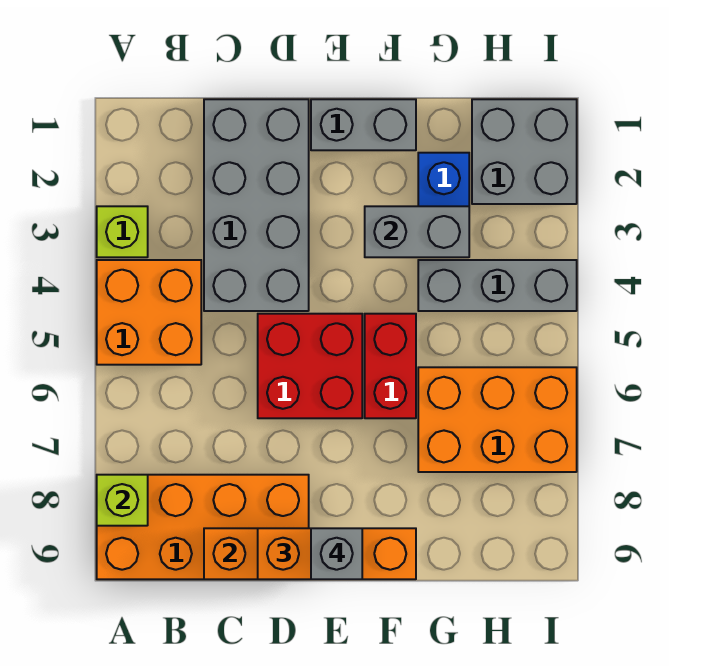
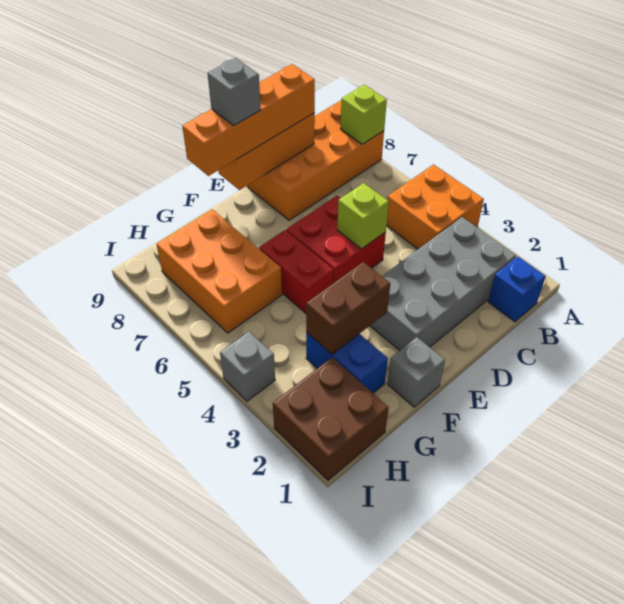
lime 1x1 brick [97,206,148,257] -> lime 1x1 brick moved to [337,183,389,249]
none -> blue 1x1 brick [488,256,546,322]
grey 2x4 brick [204,99,309,311] -> grey 2x4 brick turned to [370,217,516,351]
orange 1x3 brick [258,528,416,579] -> orange 1x4 brick [182,64,315,176]
grey 1x2 brick [311,99,416,150] -> grey 1x1 brick [387,337,445,407]
grey 1x2 brick [365,206,469,257] -> brown 1x2 brick [306,262,390,354]
grey 1x3 brick [418,260,577,311] -> grey 1x1 brick [220,332,275,401]
orange 2x3 brick [418,367,577,472] -> orange 2x3 brick turned to [157,209,282,333]
grey 2x2 brick [472,99,577,204] -> brown 2x2 brick [273,358,389,480]

